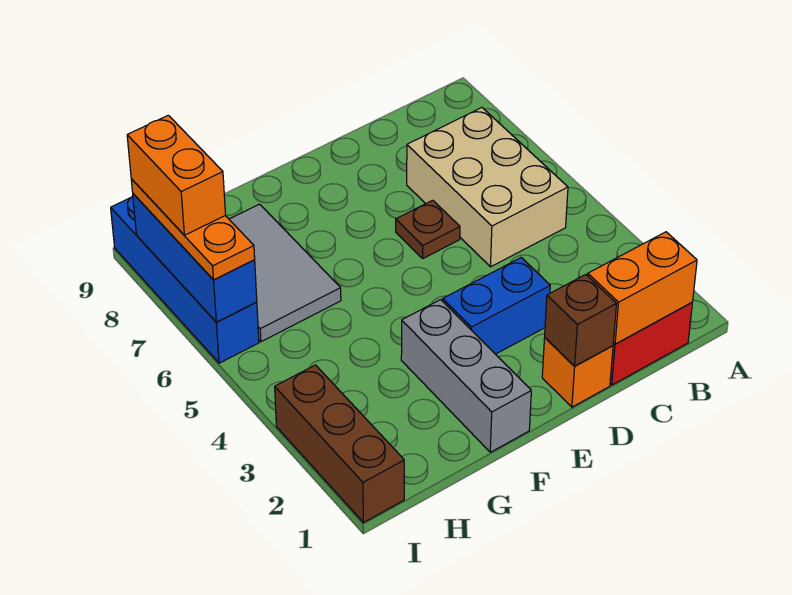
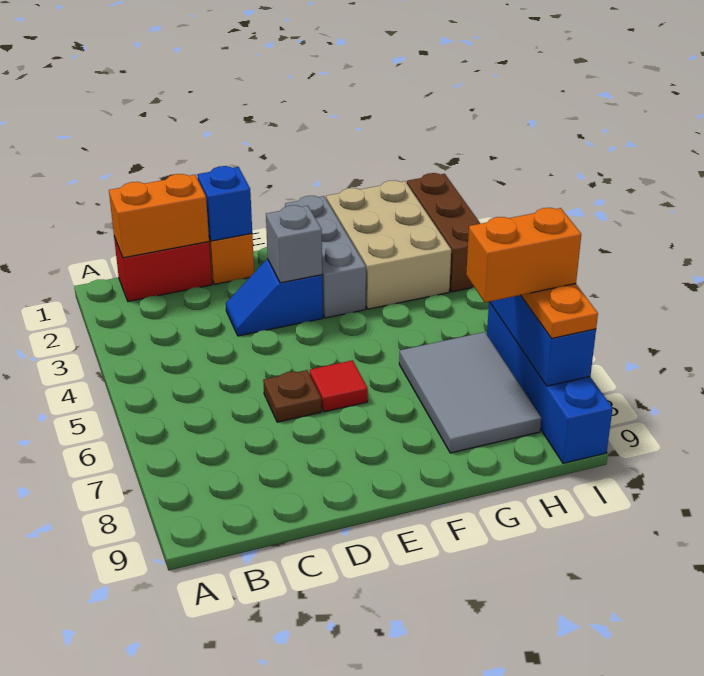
tan 2x3 brick [407,108,568,267] -> tan 2x3 brick moved to [326,180,451,309]
brown 1x1 brick [545,275,616,366] -> blue 1x1 brick [197,166,252,241]
blue 1x2 brick [443,258,550,354] -> blue 1x2 slope [226,259,323,336]
none -> grey 1x1 brick [266,205,322,283]
none -> red 1x1 tile [310,360,368,412]
orange 1x2 brick [127,115,226,235] -> orange 1x2 brick turned to [466,208,581,302]

